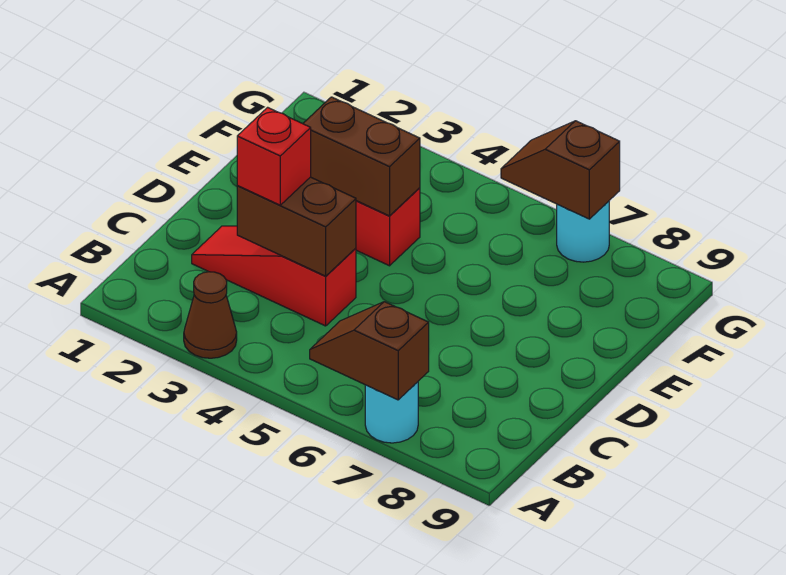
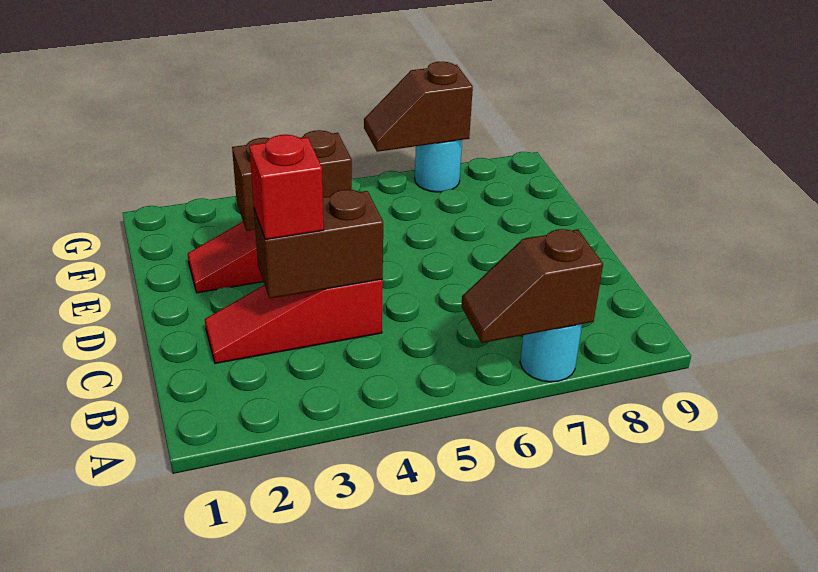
brown 1x1 cone [184,272,237,358] -> none

